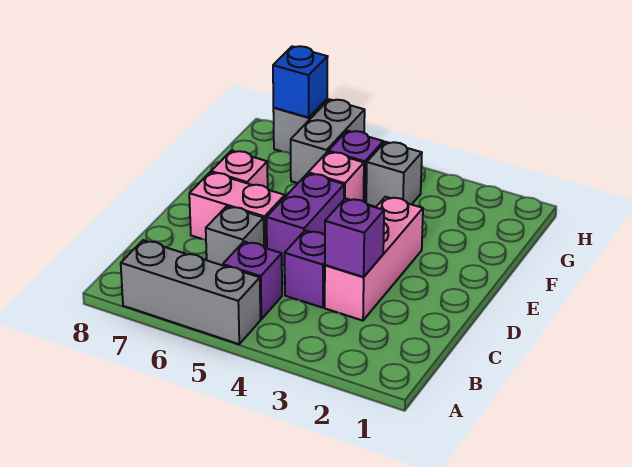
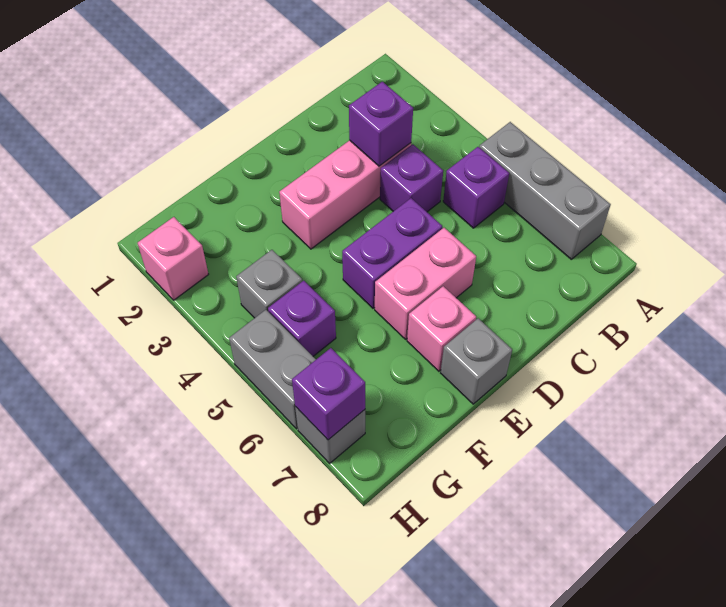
grey 1x1 brick [206,206,264,265] -> grey 1x1 brick moved to [441,318,512,404]
pink 1x2 brick [189,172,285,248] -> pink 1x2 brick turned to [375,228,476,339]
pink 1x1 brick [308,152,364,201] -> pink 1x1 brick moved to [138,217,209,300]
grey 1x2 brick [291,99,365,183] -> grey 1x2 brick turned to [229,310,316,429]
blue 1x1 brick [273,46,328,118] -> purple 1x1 brick [292,348,365,440]

